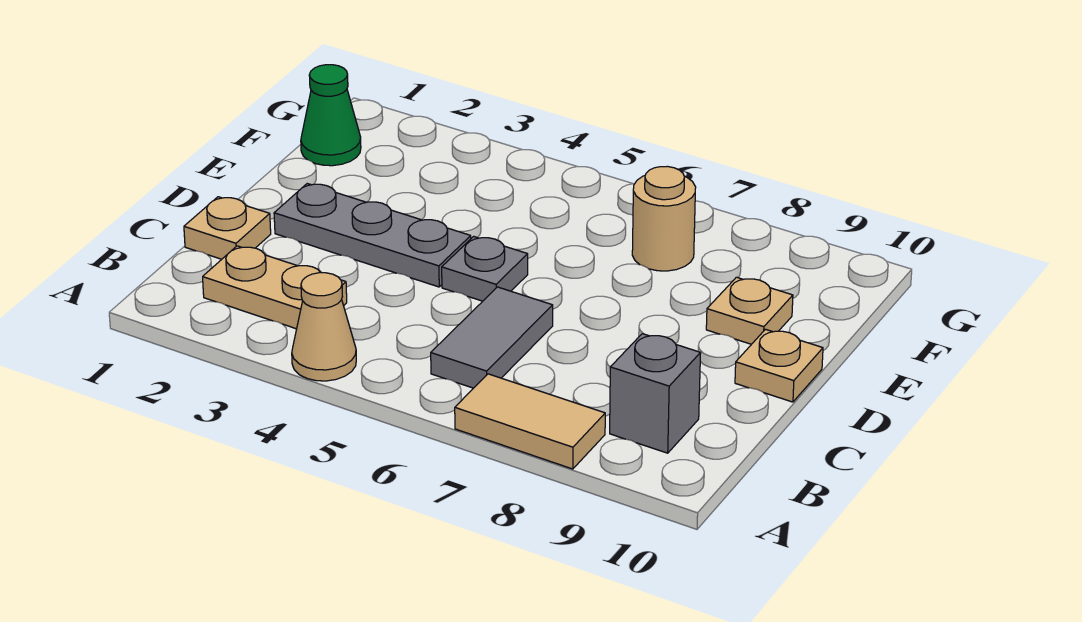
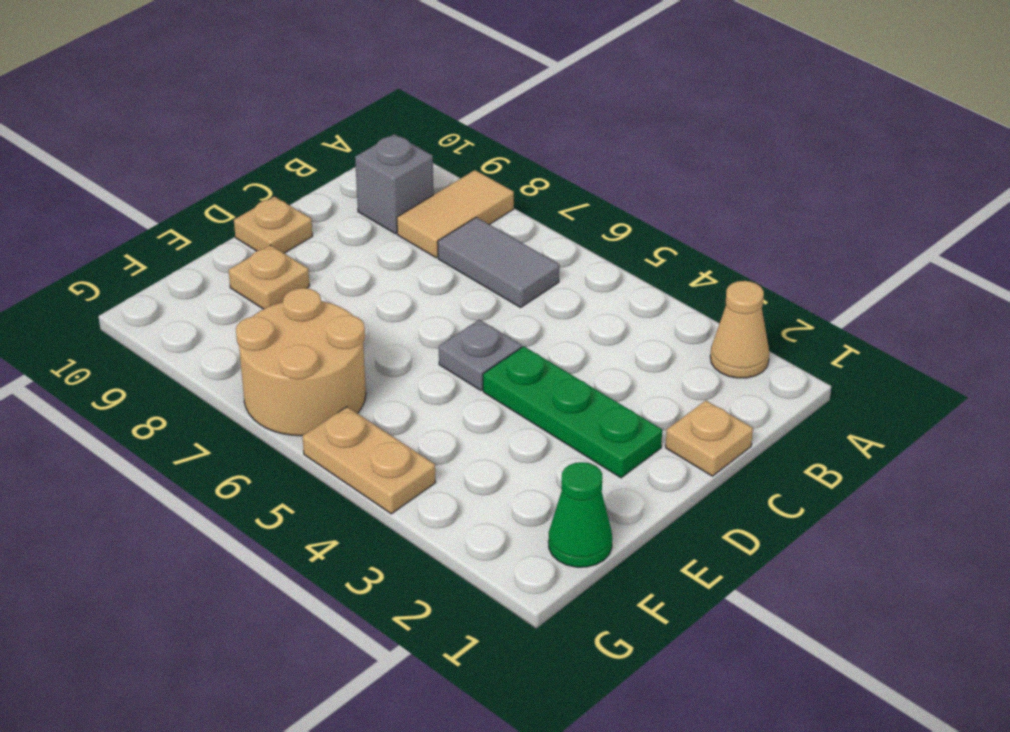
tan 1x1 cone [292,273,356,381] -> tan 1x1 cone moved to [710,281,769,378]
tan 1x2 tile [455,374,605,469] -> tan 1x2 tile turned to [397,170,514,258]
tan 1x2 plate [203,246,347,329] -> tan 1x2 plate moved to [302,407,436,514]
grey 1x2 tile [431,287,553,388] -> grey 1x2 tile turned to [438,217,559,307]
grey 1x3 plate [274,184,471,287] -> green 1x3 plate [483,346,662,478]
tan 1x1 round brick [632,166,696,271] -> tan 2x2 round brick [236,288,366,436]

